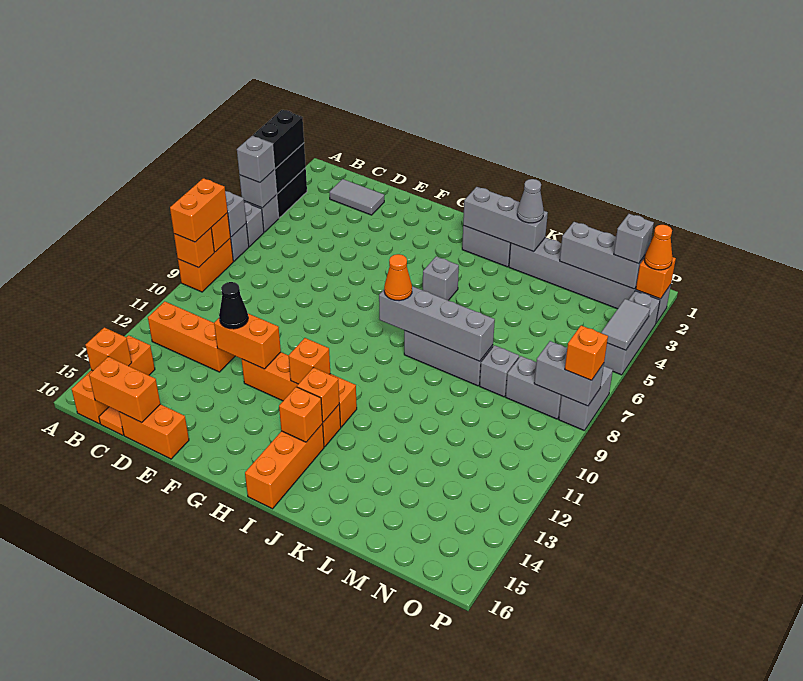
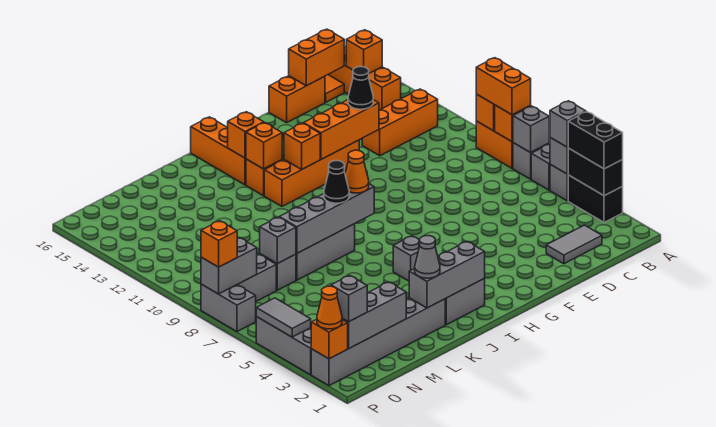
orange 1x2 brick [214,314,281,369] -> orange 1x3 brick [304,100,379,159]
none -> black 1x1 cone [324,161,349,203]
none -> grey 1x1 brick [260,217,296,264]

